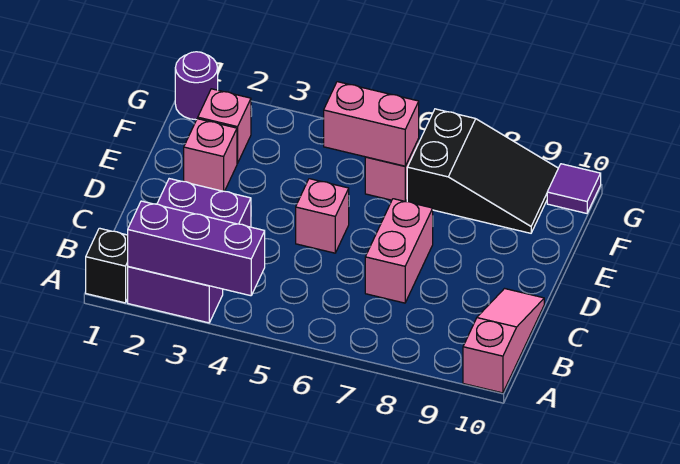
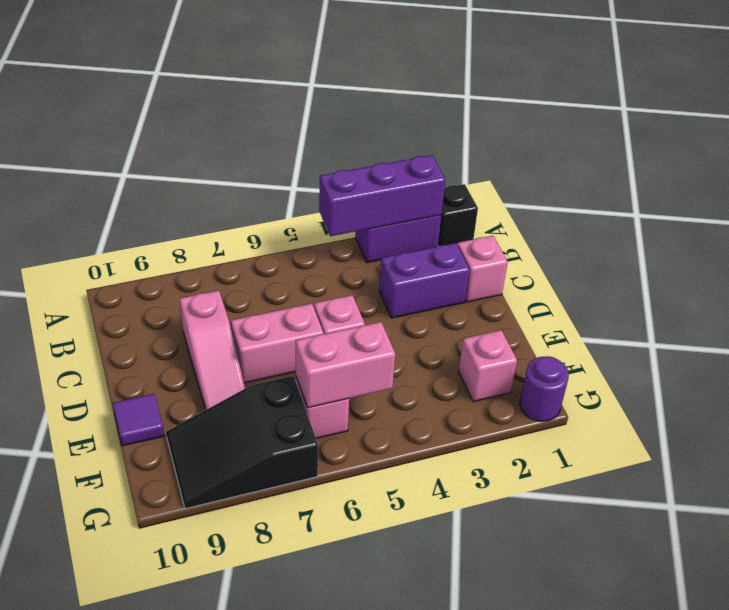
pink 1x3 slope [463,289,544,393] -> pink 1x3 slope moved to [180,291,245,410]
pink 1x2 brick [365,199,433,303] -> pink 1x2 brick turned to [231,304,324,383]
pink 1x1 brick [184,119,237,191] -> pink 1x1 brick moved to [457,236,508,302]
purple 1x1 tile [547,164,601,213] -> purple 1x1 tile moved to [113,394,164,446]

